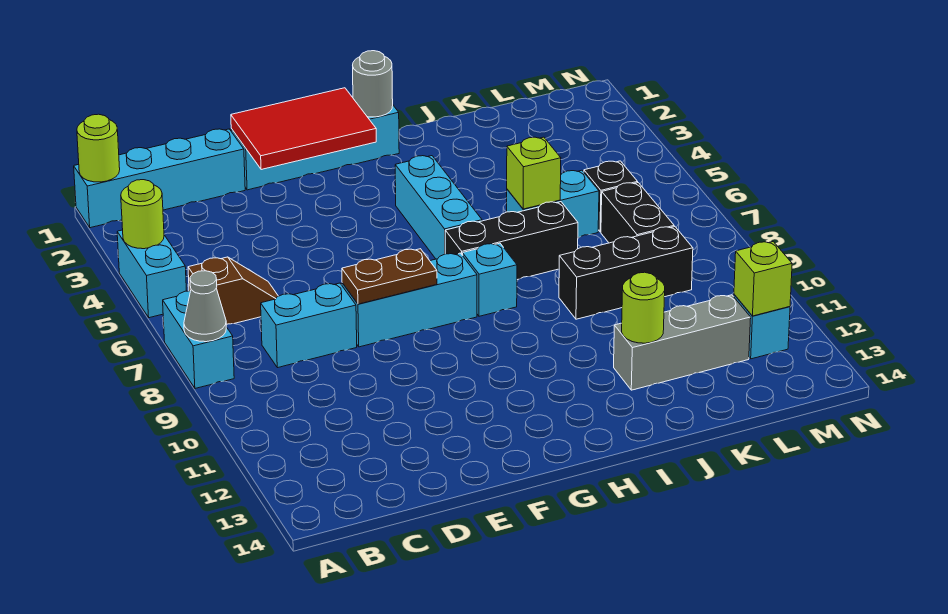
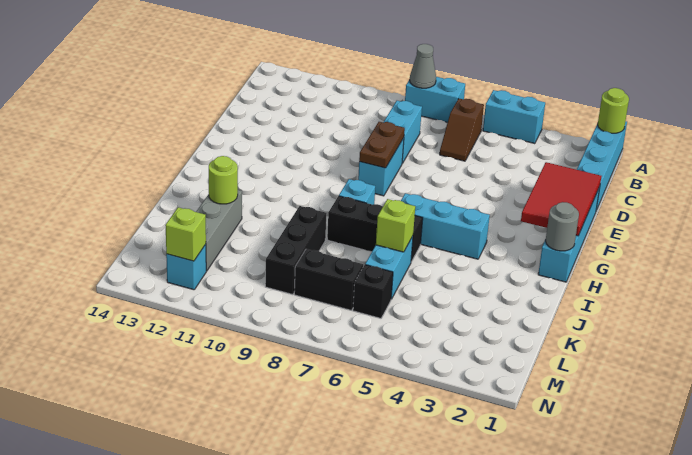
lime 1x1 round brick [121,180,164,249] -> none
cyan 1x3 brick [342,253,477,347] -> cyan 1x2 brick [358,138,404,196]
black 1x3 brick [445,202,578,280] -> black 1x3 brick turned to [327,196,423,262]

